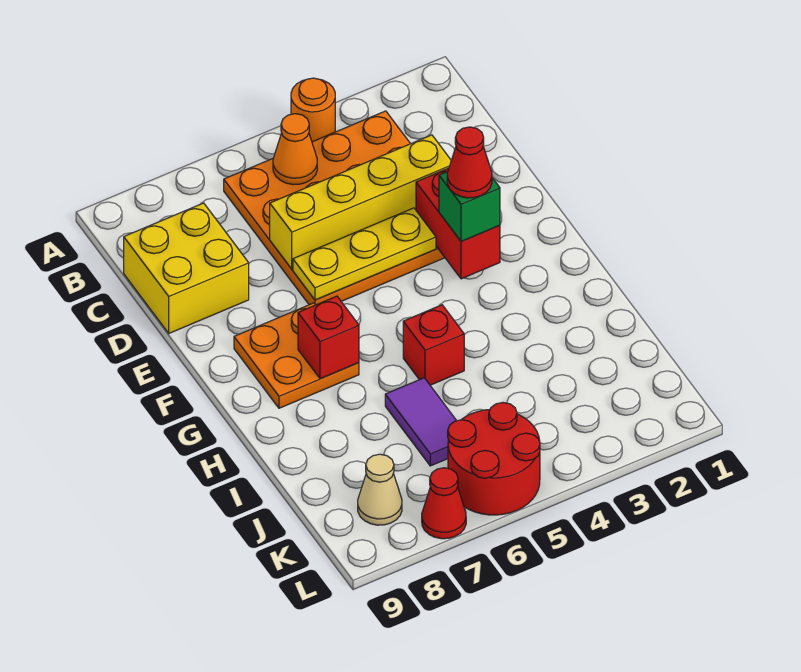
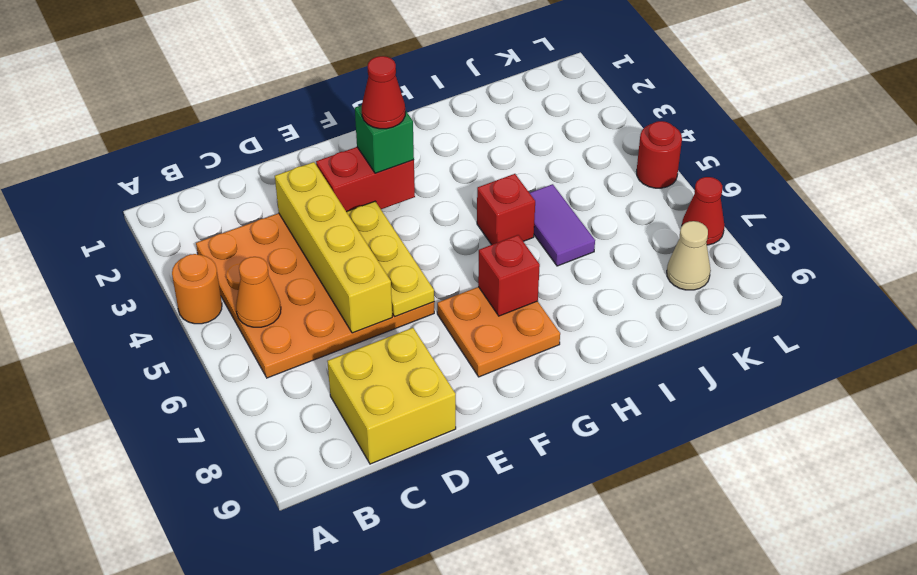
purple 1x2 tile [385,378,456,466] -> purple 1x2 tile turned to [530,184,595,266]
red 2x2 round brick [448,403,540,515] -> red 1x1 round brick [637,121,682,188]

